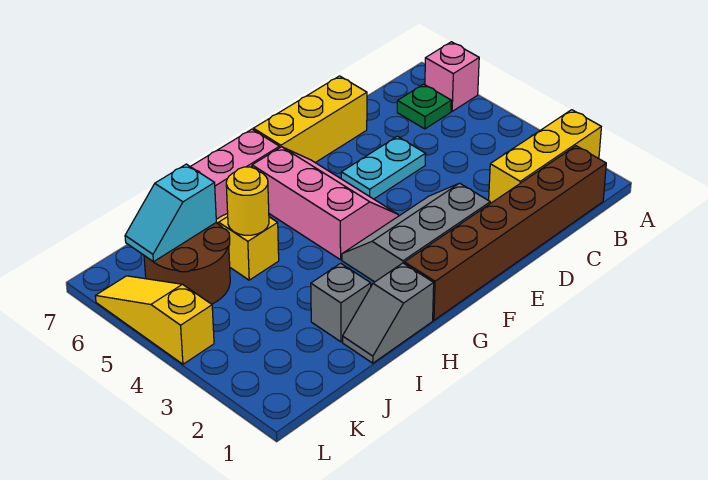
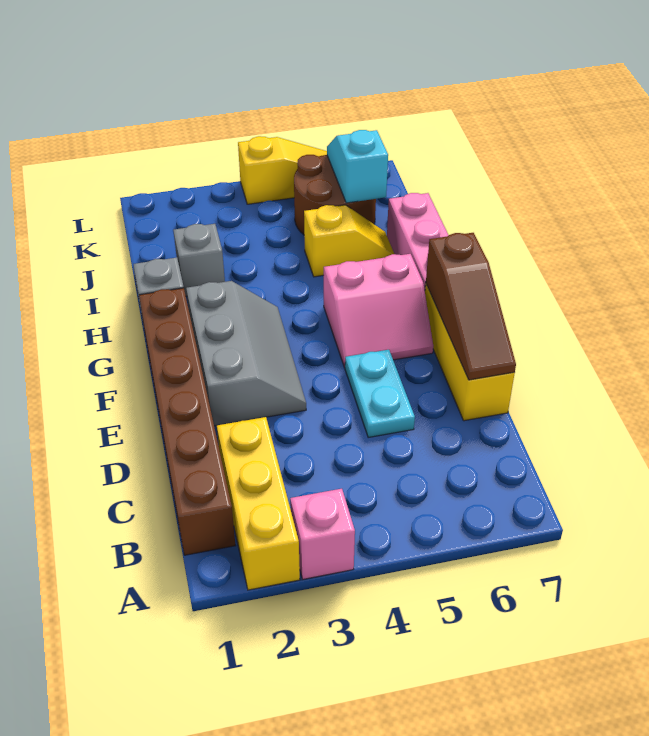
pink 1x1 brick [425,42,479,111] -> pink 1x1 brick moved to [290,489,355,579]
green 1x1 plate [397,84,451,129] -> none
none -> brown 1x3 slope [426,233,516,380]
pink 2x3 slope [252,147,398,260] -> pink 2x2 slope [324,254,433,368]
yellow 1x1 round brick [226,167,269,235] -> none

